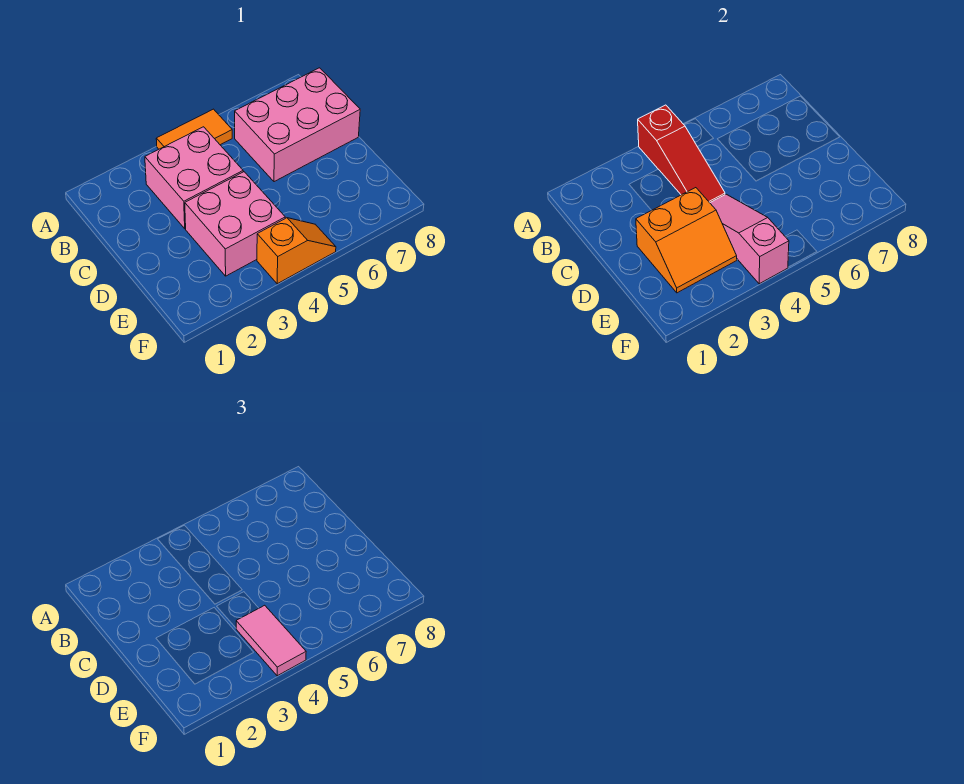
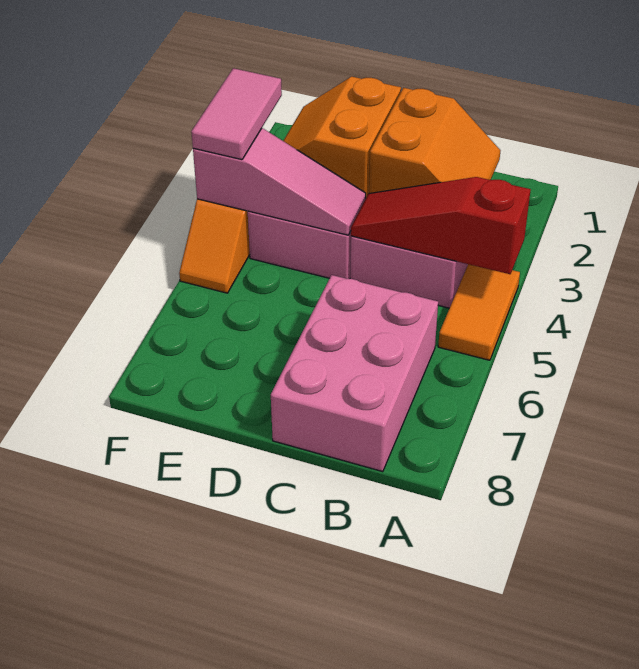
none -> orange 2x2 slope [369,88,500,193]
pink 1x2 tile [236,605,306,676] -> pink 1x2 tile turned to [191,68,282,160]

